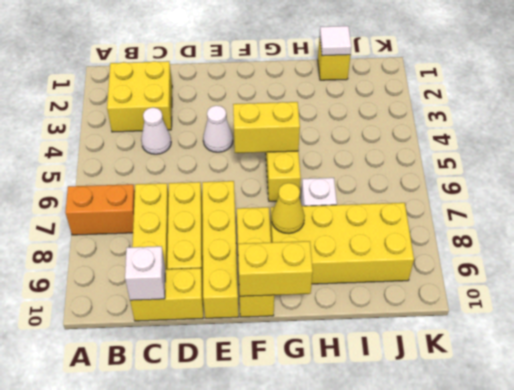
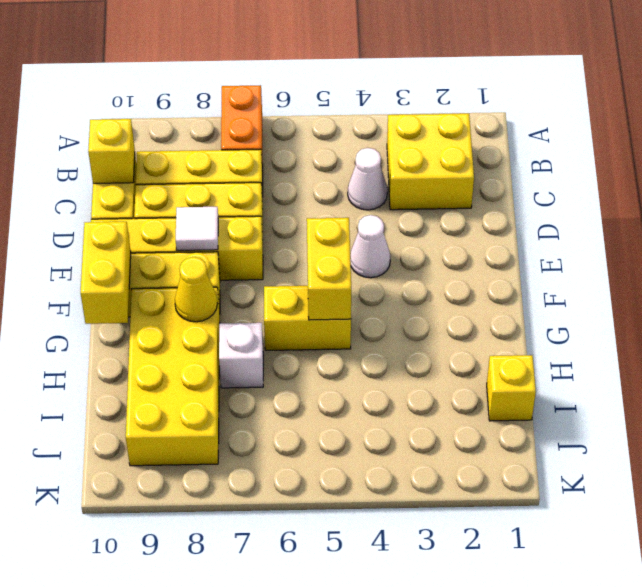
white 1x1 brick [125,246,165,300] -> yellow 1x1 brick [88,119,135,183]
white 1x1 tile [320,26,351,56] -> white 1x1 tile moved to [176,207,218,250]

